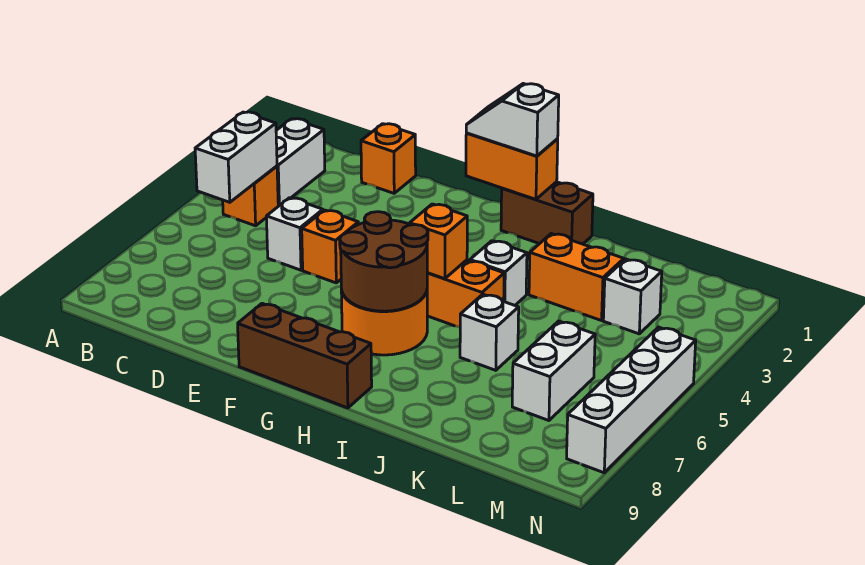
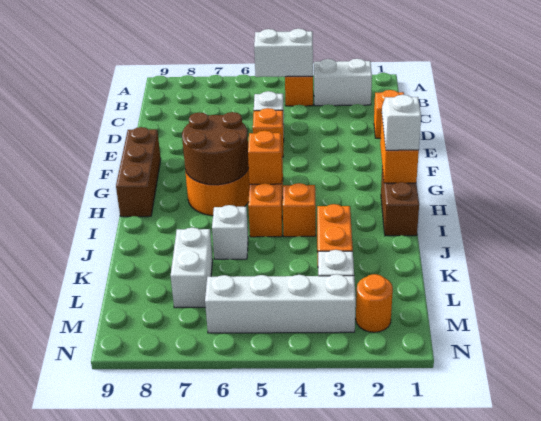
white 1x1 brick [470,241,527,305] -> orange 1x1 brick [283,183,316,237]
white 1x2 brick [512,321,595,421] -> white 1x2 brick turned to [171,228,213,308]
none -> orange 1x1 round brick [356,274,393,332]
white 1x4 brick [567,327,696,473] -> white 1x4 brick moved to [205,274,356,333]

